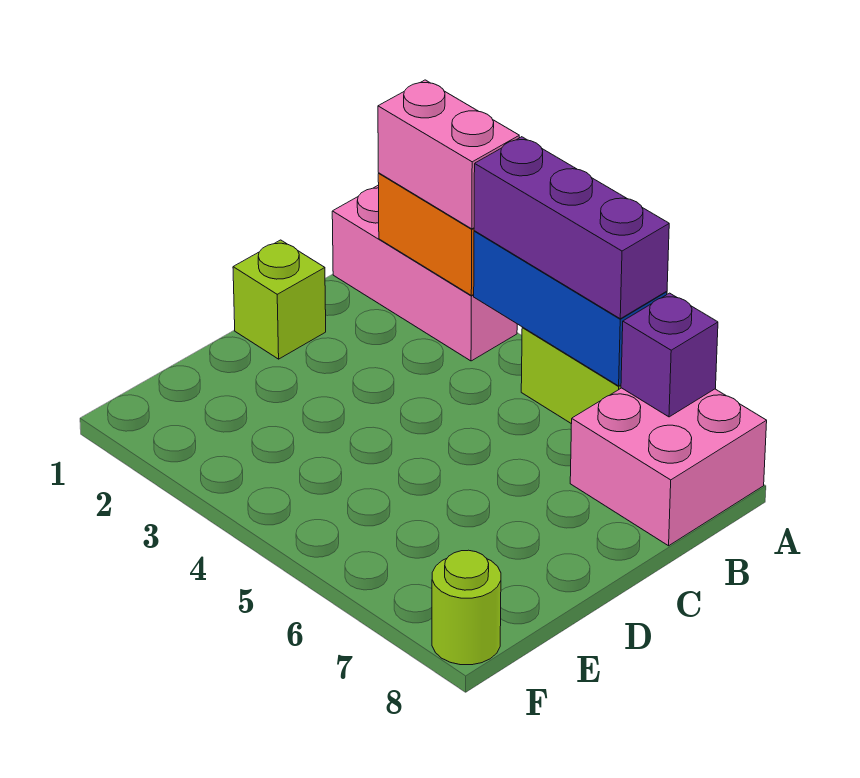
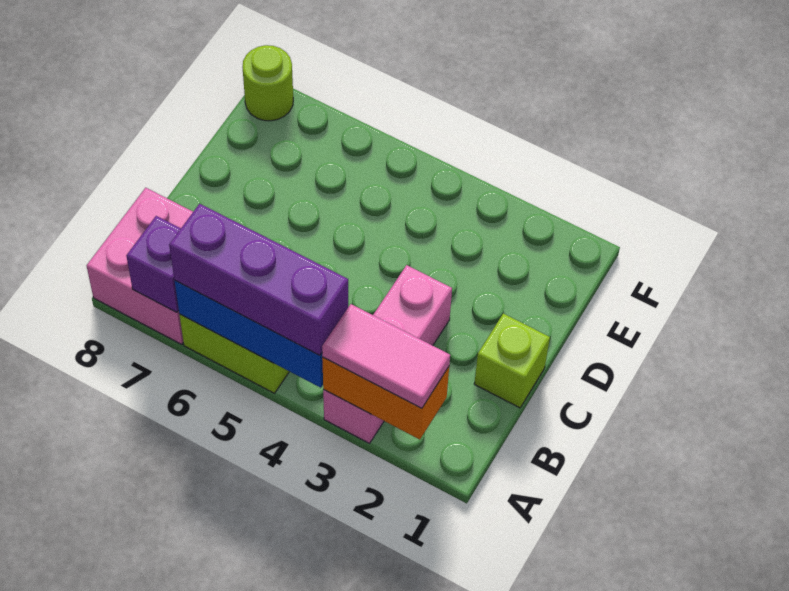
pink 1x3 brick [332,185,517,361] -> pink 1x3 brick turned to [323,265,452,443]
pink 1x2 brick [378,80,519,229] -> pink 1x2 tile [322,304,450,408]

